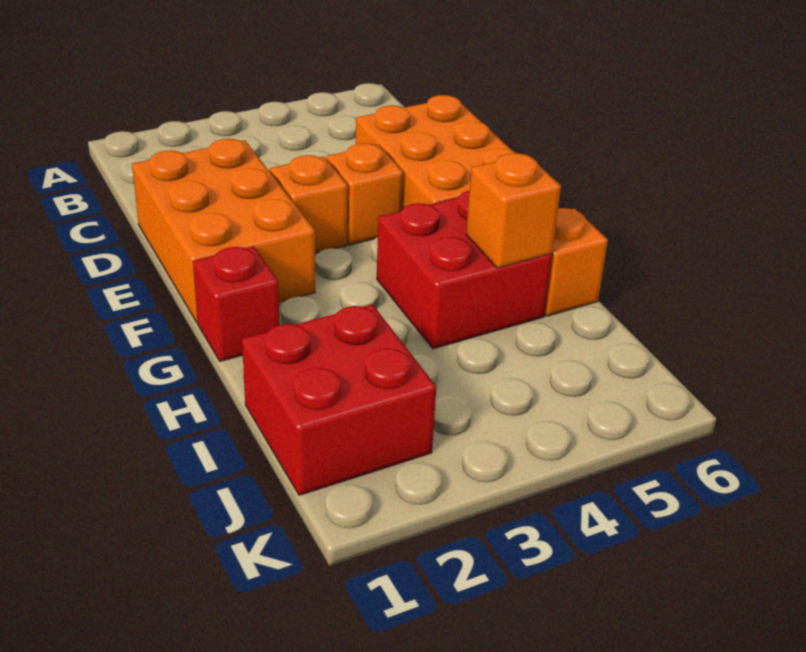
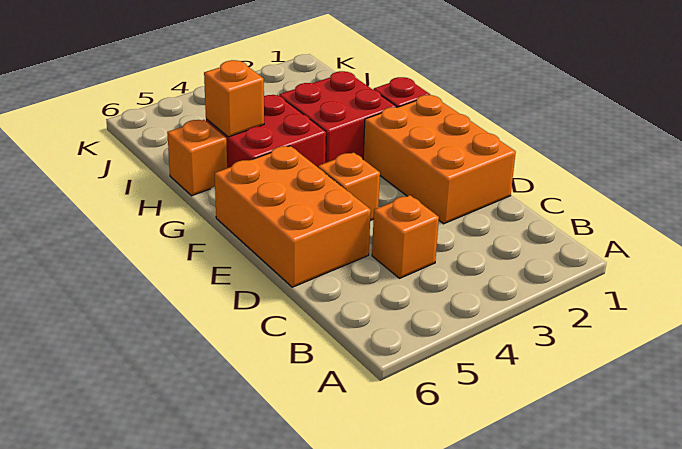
orange 1x1 brick [270,155,348,253] -> orange 1x1 brick moved to [372,195,439,278]
red 2x2 brick [242,304,436,495] -> red 2x2 brick moved to [279,71,397,163]

